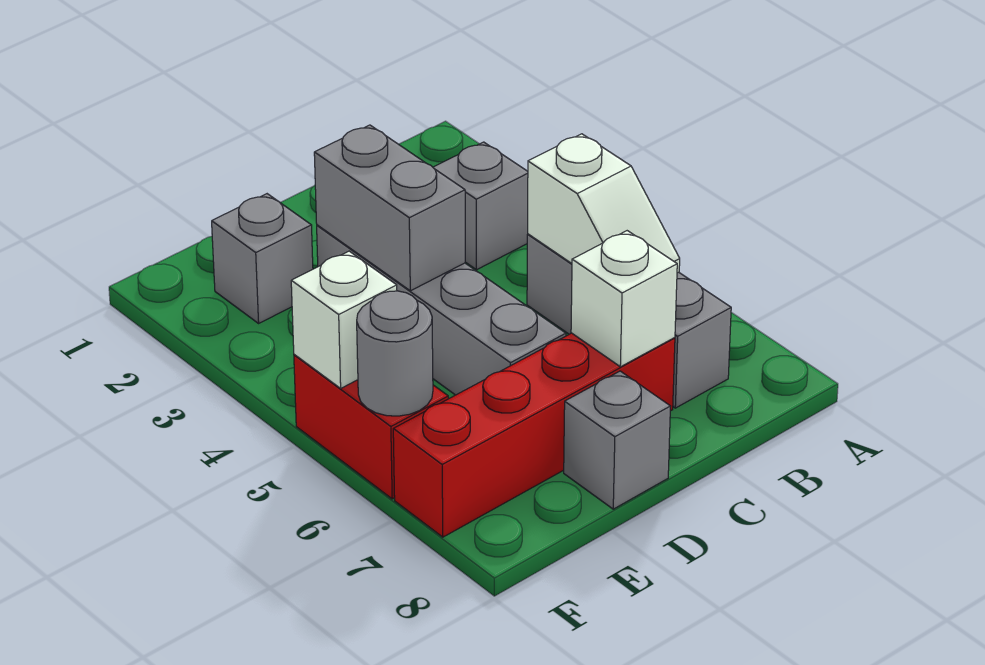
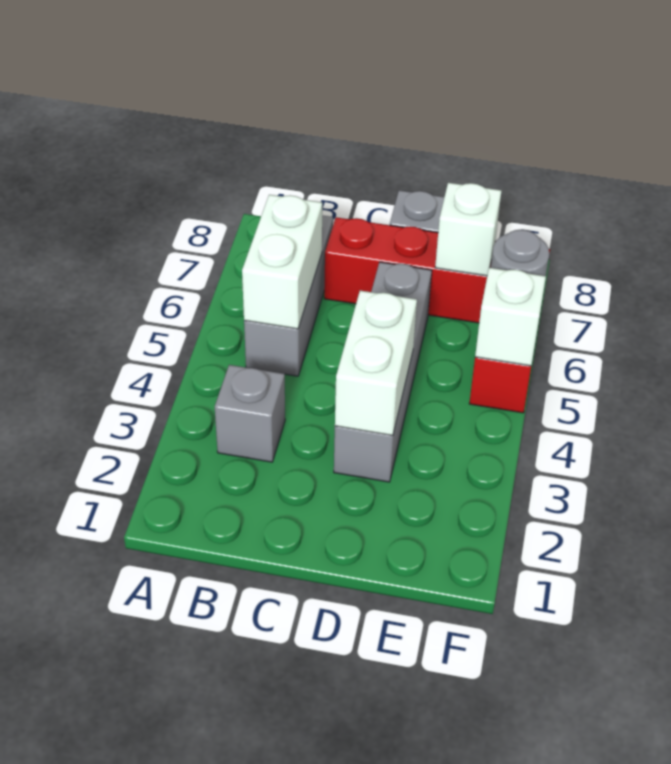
white 1x2 slope [528,134,680,273] -> white 1x2 brick [242,195,322,329]
white 1x1 brick [571,231,677,367] -> white 1x1 brick moved to [435,183,501,276]
grey 1x2 brick [314,125,465,291] -> white 1x2 brick [335,291,417,436]
grey 1x1 brick [212,194,313,323] -> none

